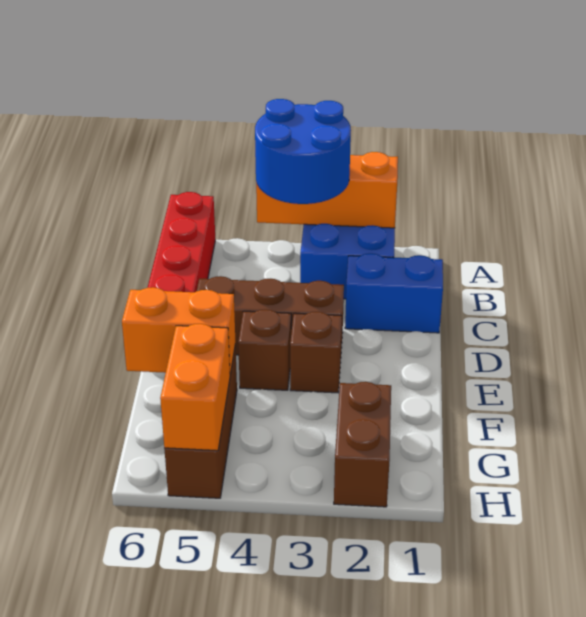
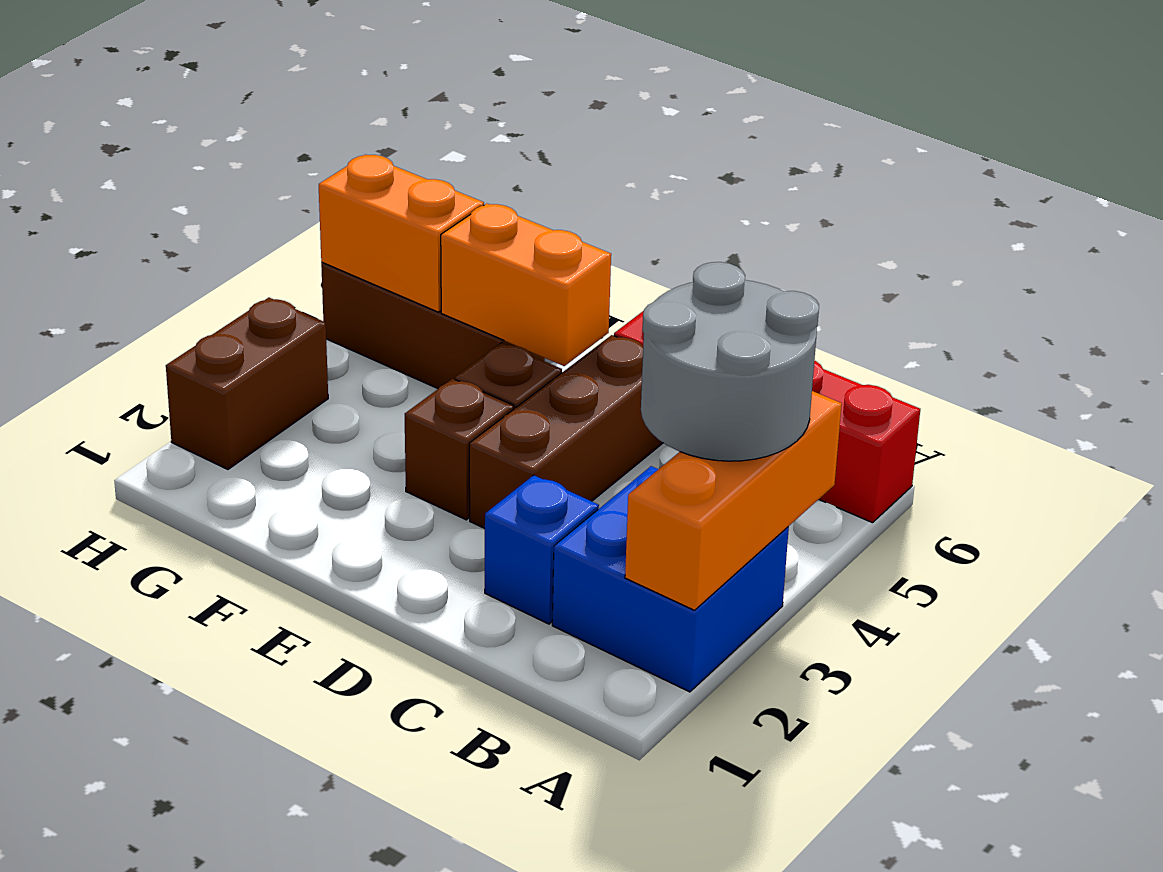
blue 2x2 round brick [255,99,351,204] -> grey 2x2 round brick [641,262,819,461]
blue 1x2 brick [345,253,443,333] -> blue 1x1 brick [485,475,599,624]
orange 1x2 brick [122,287,235,374] -> orange 1x2 brick turned to [441,204,611,366]
brown 1x2 brick [334,382,391,507] -> brown 1x2 brick turned to [166,298,328,469]

